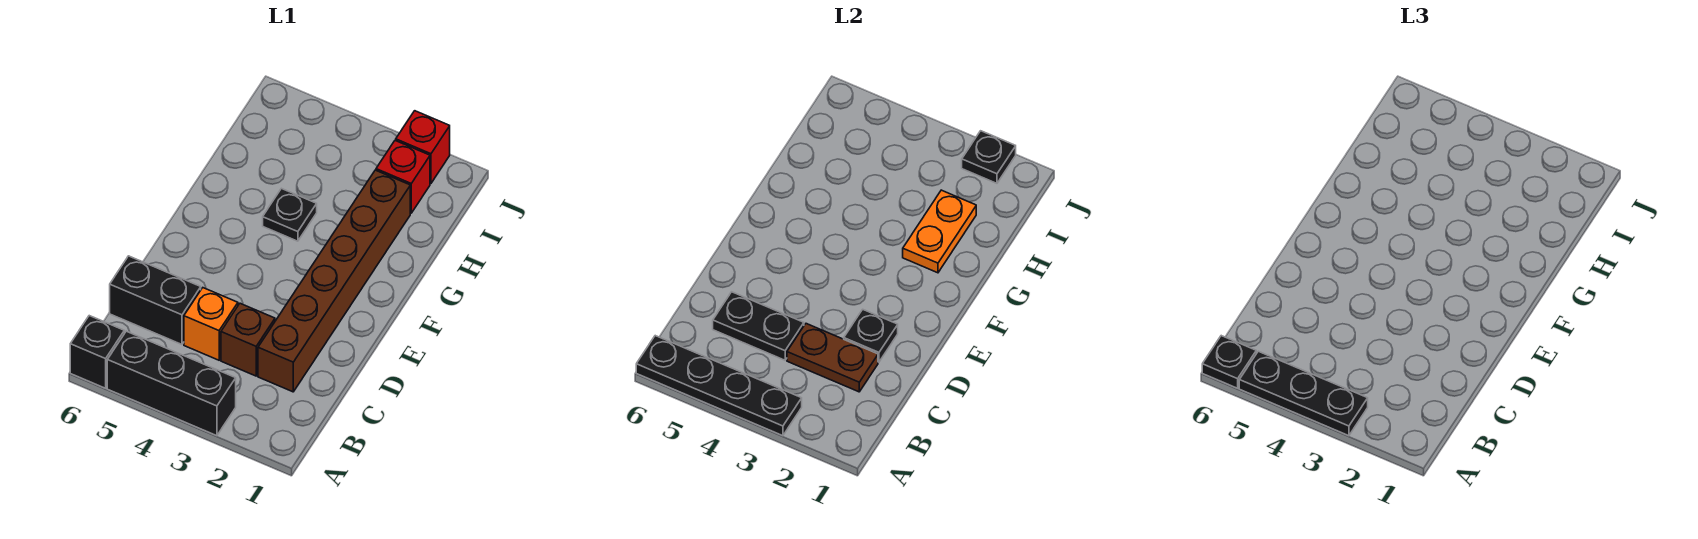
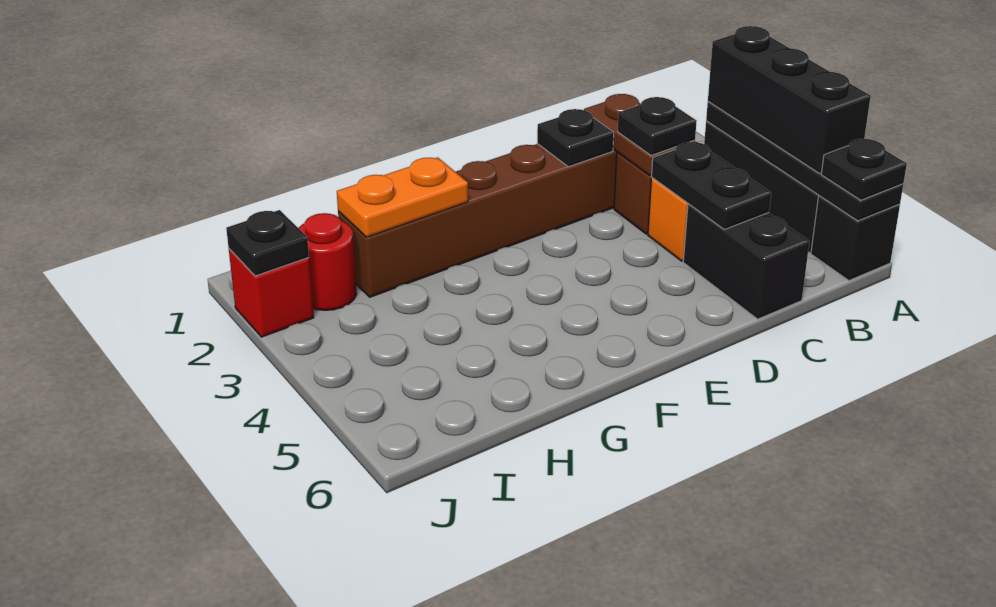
black 1x3 plate [1239,351,1368,436] -> black 1x3 brick [708,26,871,173]
black 1x1 plate [263,188,317,241] -> black 1x1 plate moved to [618,97,697,156]
red 1x1 brick [376,140,430,213] -> red 1x1 round brick [299,213,356,310]

